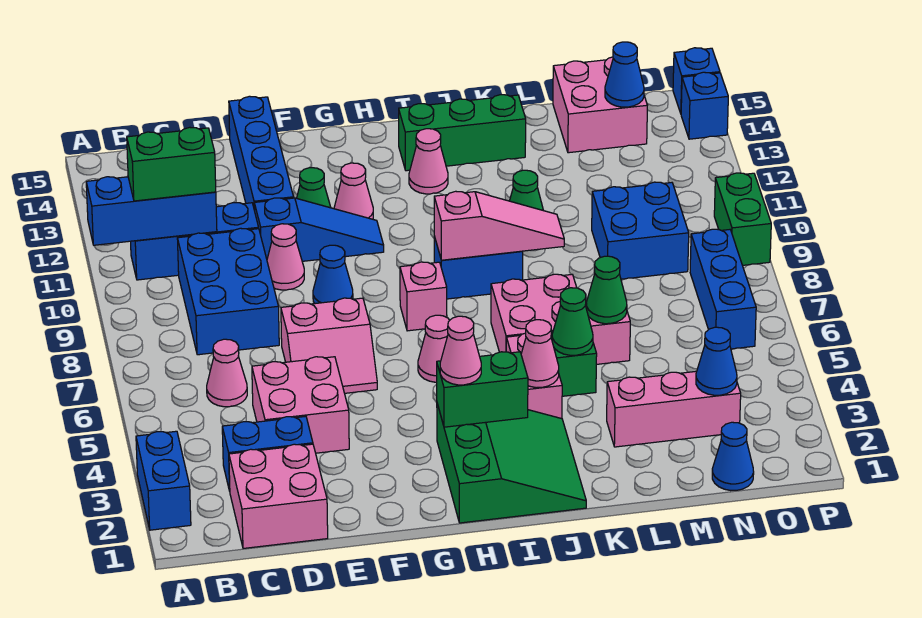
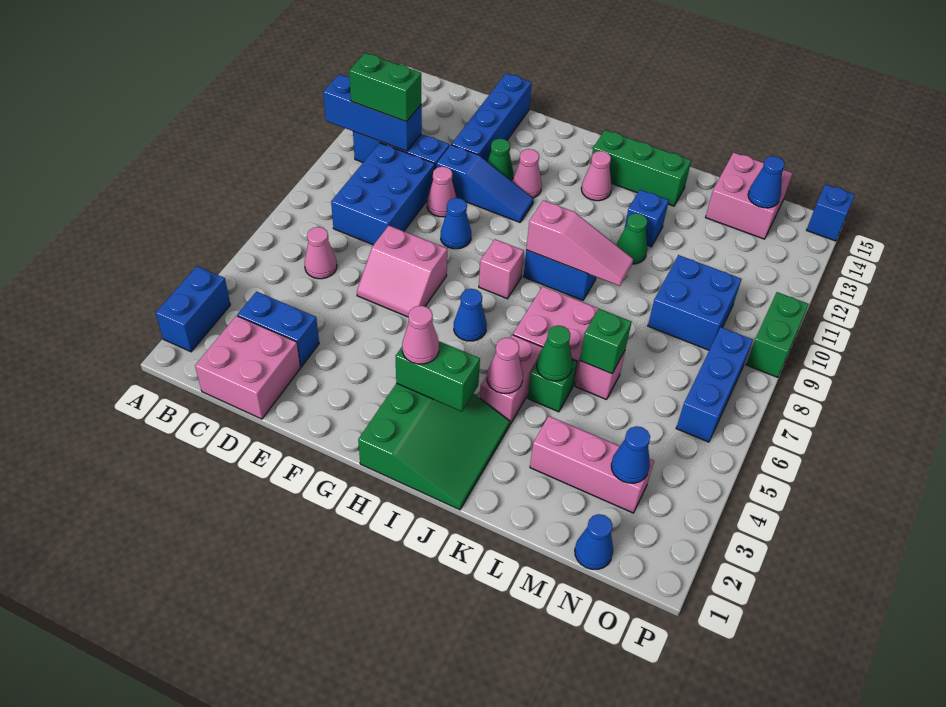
pink 2x2 brick [252,357,349,453] -> none
pink 1x1 cone [418,315,450,382] -> blue 1x1 cone [454,289,487,341]
green 1x1 cone [586,256,627,324] -> green 1x1 brick [580,309,632,374]
blue 1x1 brick [681,72,728,139] -> blue 1x1 brick moved to [624,190,669,247]

